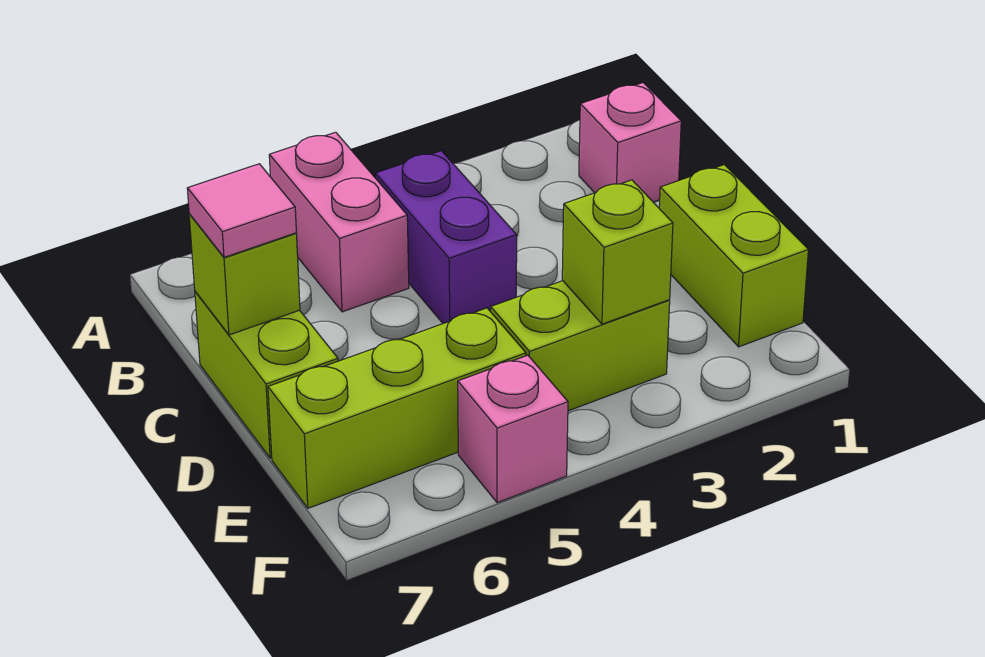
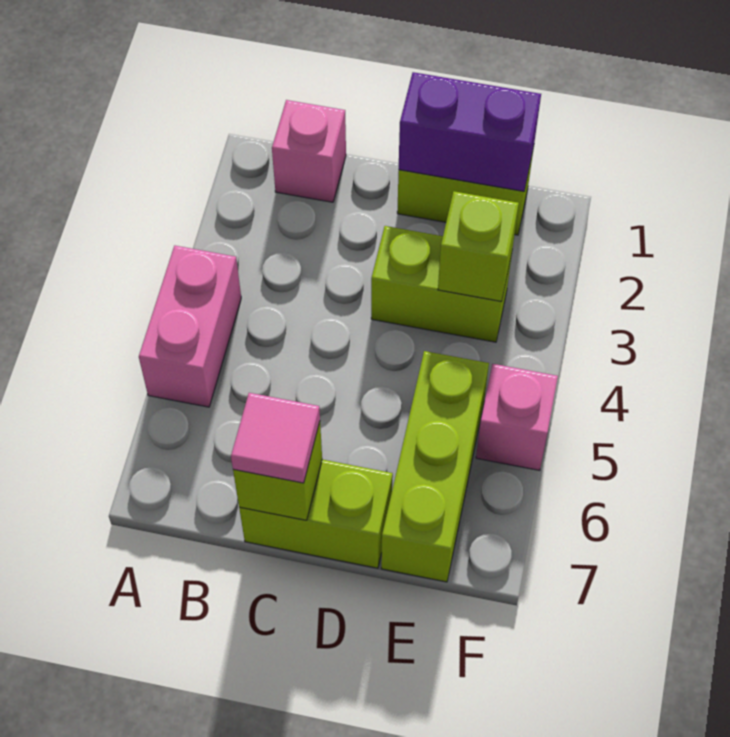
pink 1x2 brick [269,132,409,312] -> pink 1x2 brick turned to [139,246,241,407]
purple 1x2 brick [375,151,517,323] -> purple 1x2 brick moved to [399,72,541,191]
lime 1x2 brick [491,281,670,411] -> lime 1x2 brick turned to [371,226,512,342]

